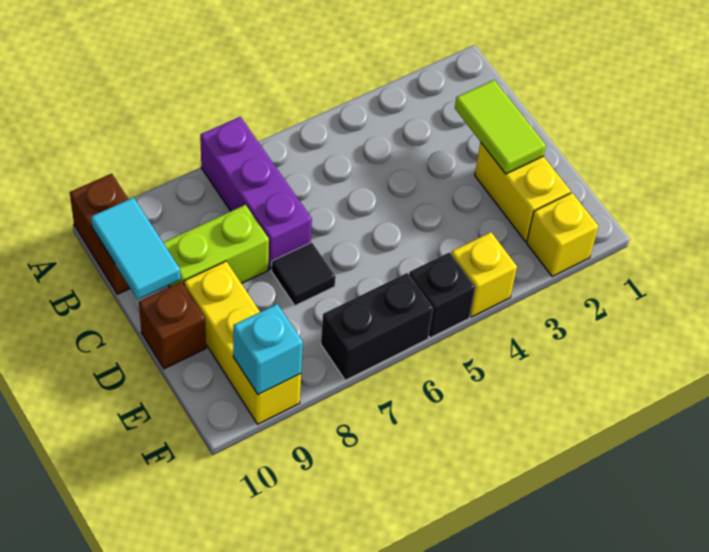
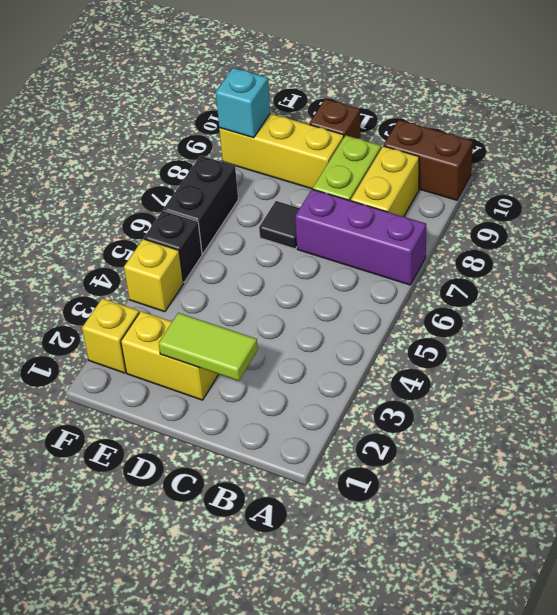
none -> yellow 1x2 brick [351,146,419,217]
cyan 1x2 tile [91,197,181,299] -> none

